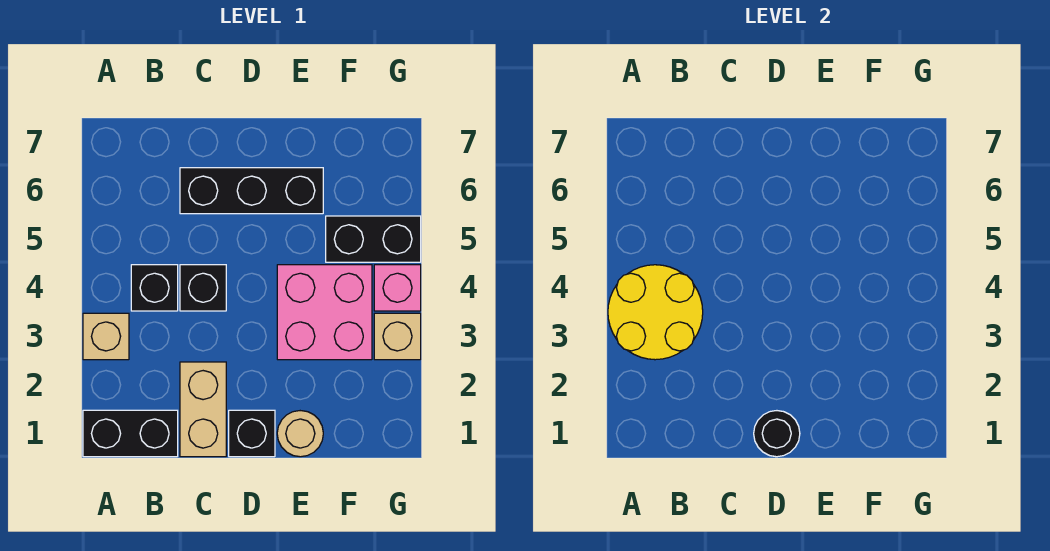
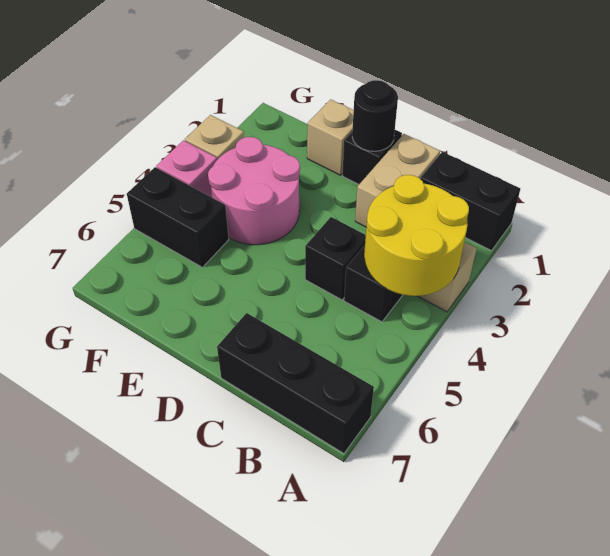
black 1x3 brick [180,168,323,214] -> black 1x3 brick moved to [217,313,374,454]
tan 1x1 round brick [277,411,323,457] -> tan 1x1 brick [307,99,354,175]
pink 2x2 brick [277,265,372,360] -> pink 2x2 round brick [208,137,300,245]

